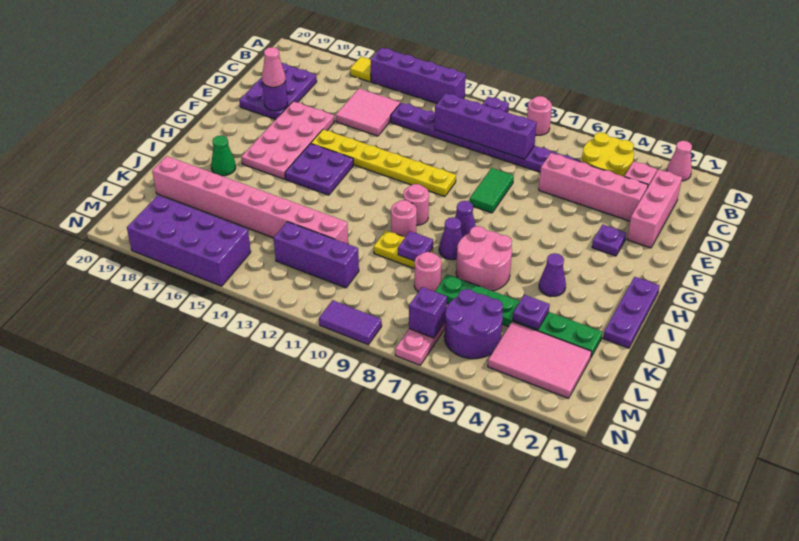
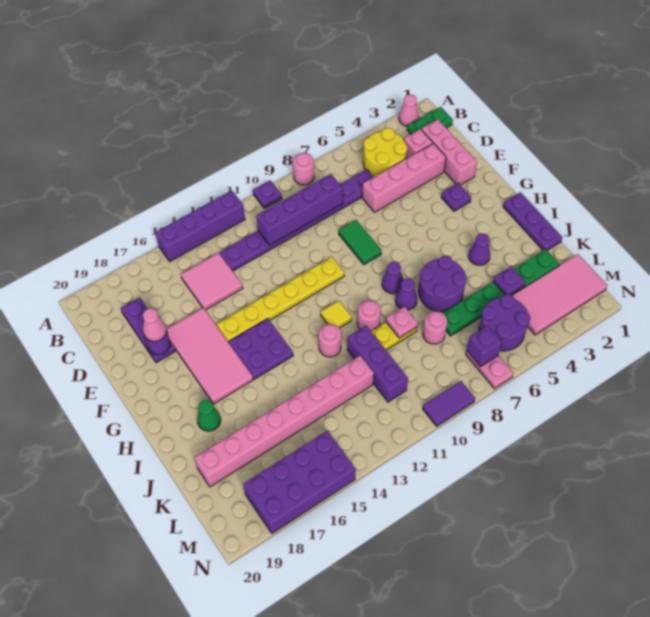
yellow 1x1 tile [350,57,371,82] -> yellow 1x1 tile moved to [321,301,352,328]
none -> green 1x2 plate [407,107,453,134]
purple 2x3 plate [239,63,317,119] -> purple 1x3 plate [121,297,175,363]
pink 2x4 plate [241,101,334,179] -> pink 2x4 tile [167,308,253,404]
pink 1x1 round brick [404,184,429,225] -> pink 1x1 round brick moved to [318,324,341,357]
pink 2x2 round brick [456,226,512,291] -> purple 2x2 round brick [418,256,467,312]
purple 1x1 plate [398,231,433,261] -> pink 1x1 plate [386,307,418,338]
pink 2x3 tile [488,322,592,398] -> pink 2x4 tile [512,254,607,335]
purple 1x3 brick [274,222,359,288] -> purple 1x3 brick turned to [347,326,408,402]

